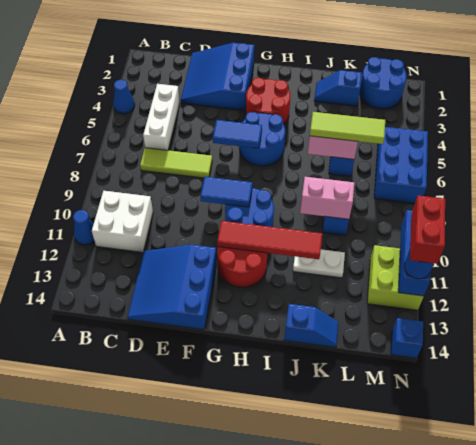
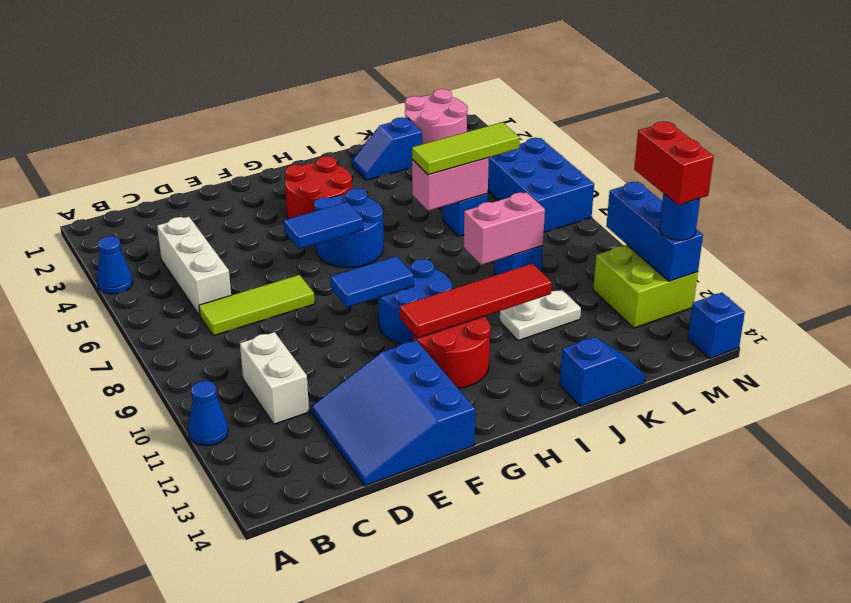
white 2x2 brick [92,191,153,252] -> white 1x2 brick [240,332,309,424]
blue 3x3 slope [181,43,254,110] -> none
blue 2x2 round brick [360,57,407,109] -> pink 2x2 round brick [405,89,468,144]

